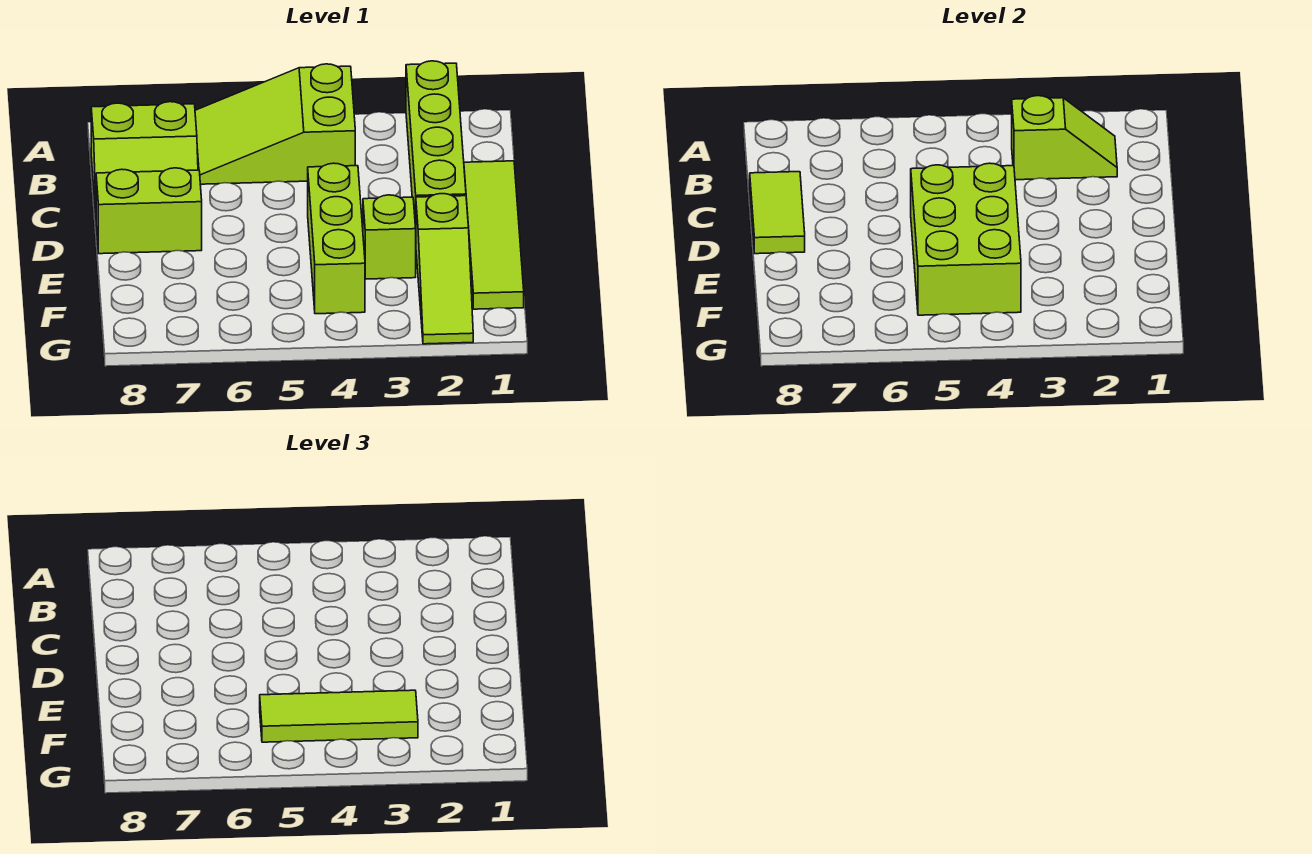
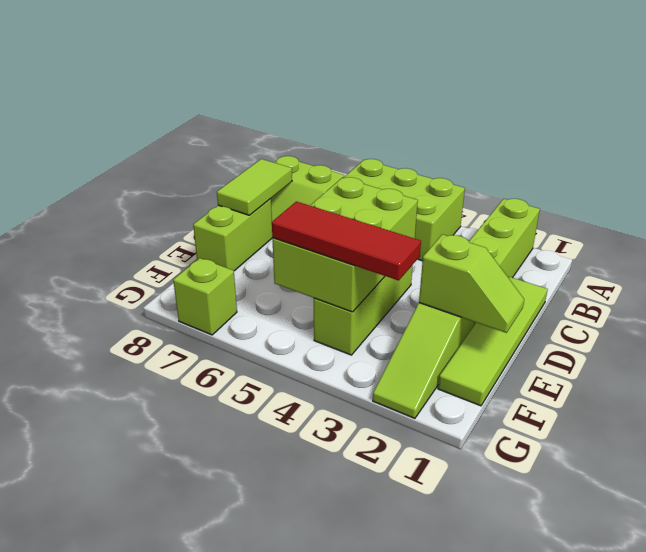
lime 2x3 slope [195,64,355,184] -> lime 2x3 brick [344,159,465,261]
lime 1x2 slope [1012,96,1117,180] -> lime 1x2 slope moved to [419,234,524,333]
lime 1x2 brick [96,168,202,254] -> lime 1x2 brick turned to [193,199,272,271]
lime 1x1 brick [363,195,416,279] -> lime 1x1 brick moved to [173,258,237,335]
lime 1x3 tile [260,690,418,742] -> red 1x3 tile [272,201,421,281]

